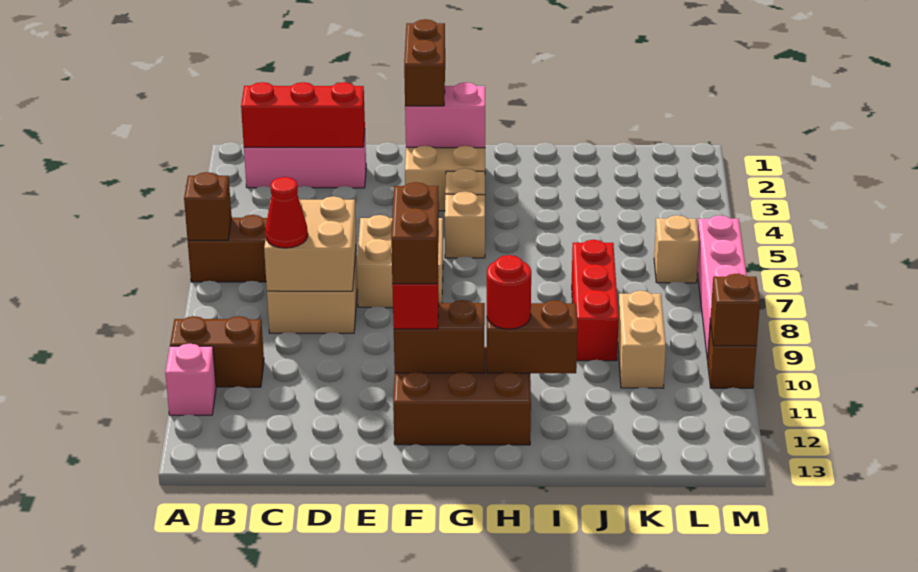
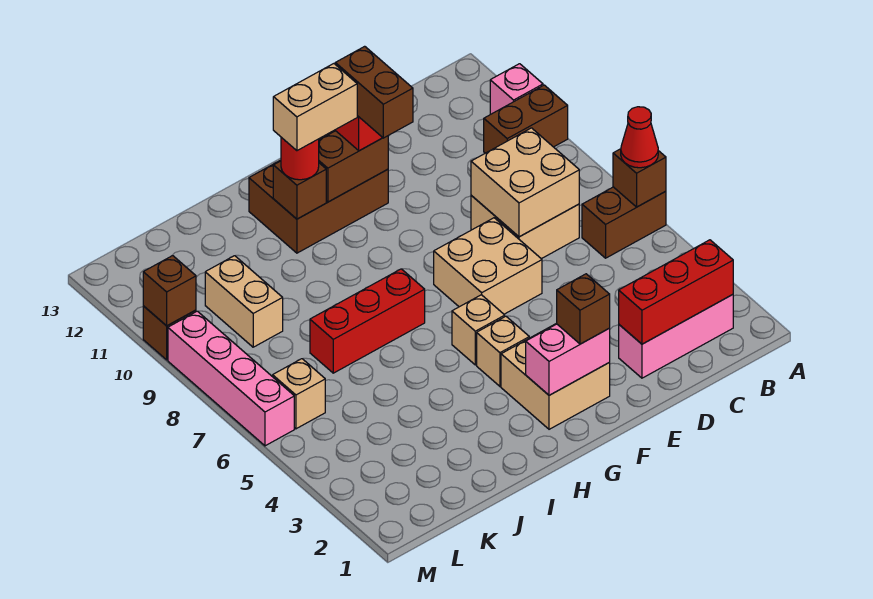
red 1x1 cone [265,177,308,248] -> red 1x1 cone moved to [621,107,658,168]
brown 1x2 brick [404,19,445,106] -> brown 1x1 brick [557,274,610,344]
none -> tan 1x2 brick [273,64,357,151]
brown 1x2 brick [487,300,578,373] -> brown 1x1 brick [273,161,326,219]
red 1x3 brick [572,240,619,361] -> red 1x3 brick turned to [310,269,425,373]

